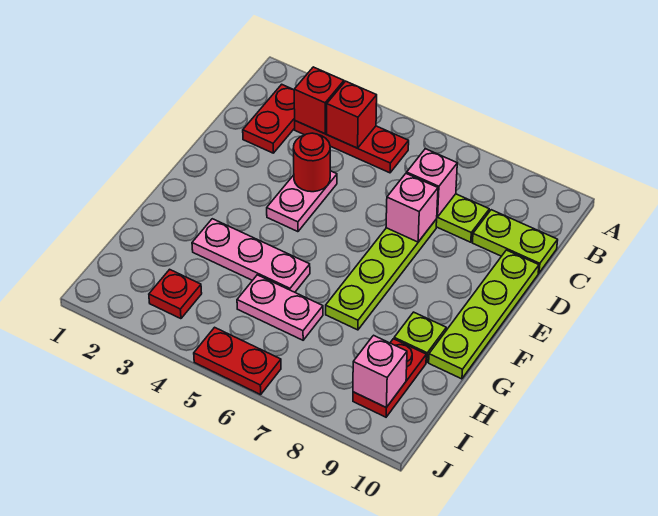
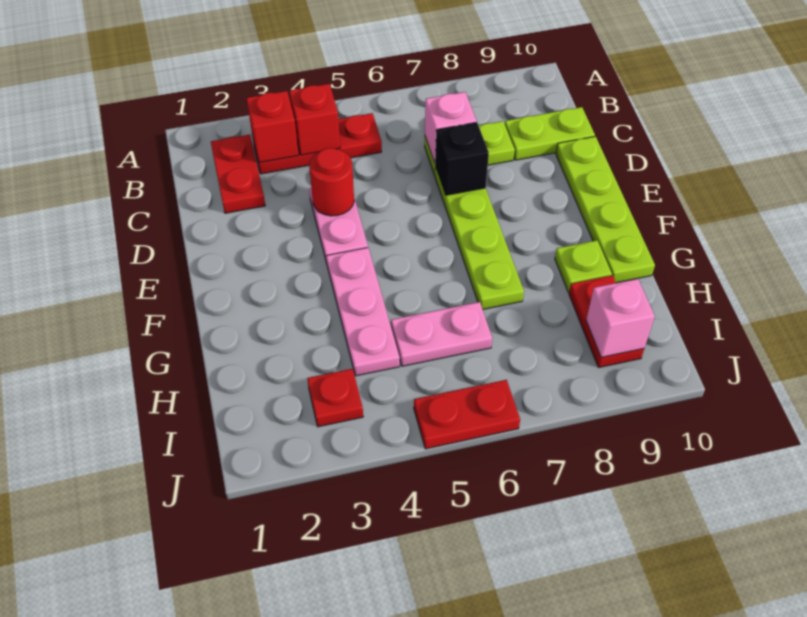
pink 1x1 brick [386,173,438,242] -> black 1x1 brick [435,122,489,195]
pink 1x3 plate [192,219,310,292] -> pink 1x3 plate turned to [326,248,400,376]

